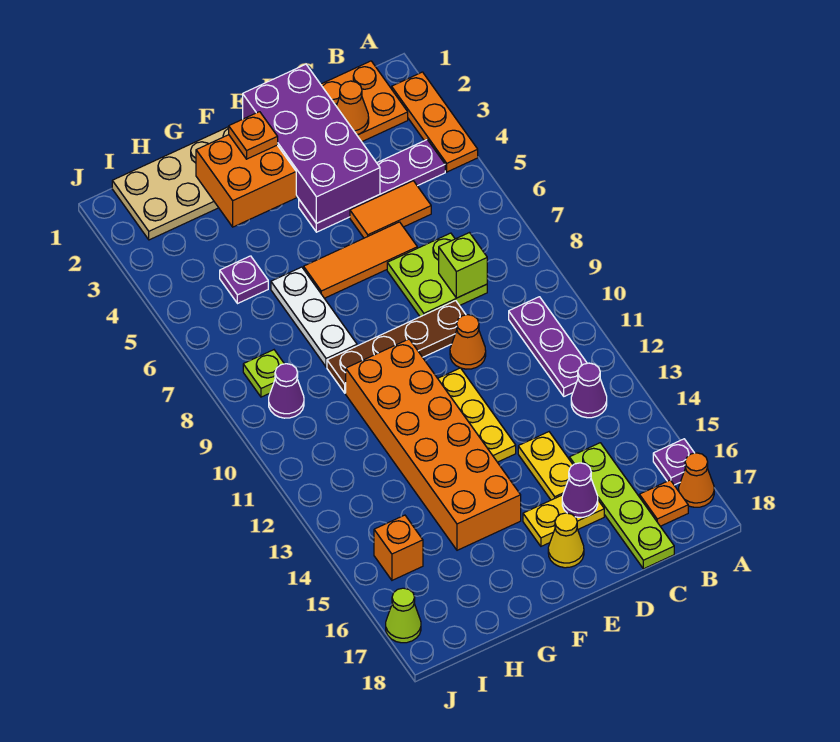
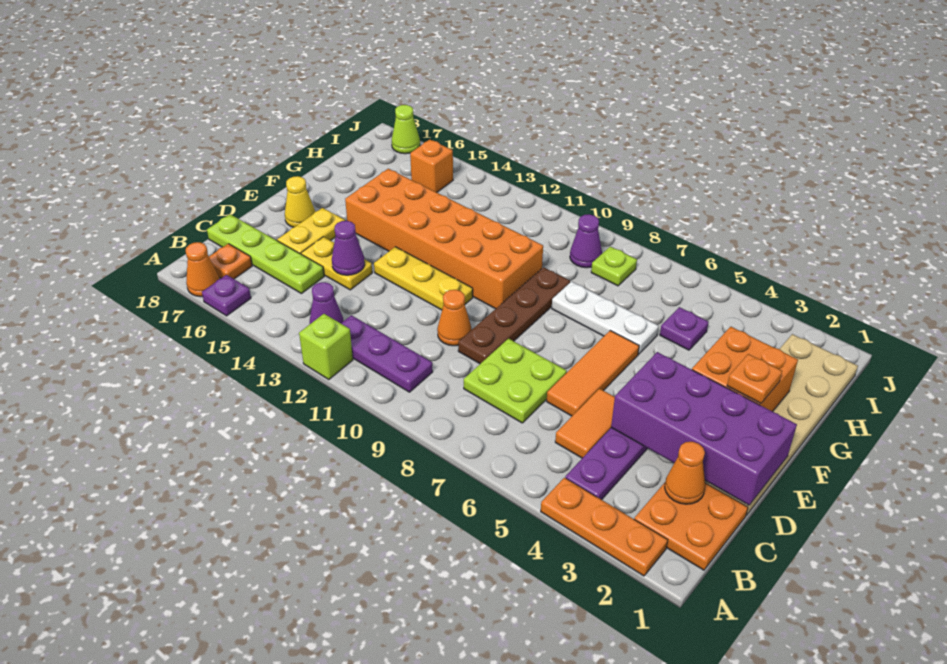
lime 1x1 brick [439,233,487,298] -> lime 1x1 brick moved to [299,314,353,380]
purple 1x1 cone [562,463,598,517] -> purple 1x1 cone moved to [332,221,365,275]

